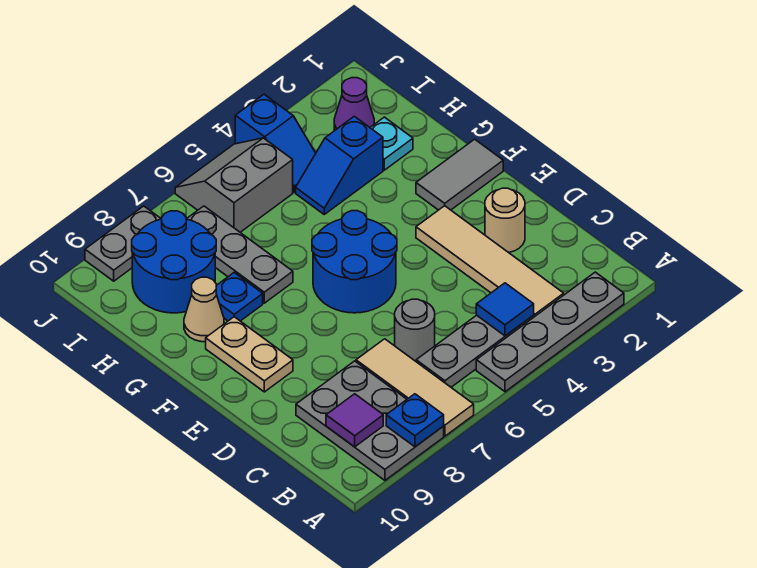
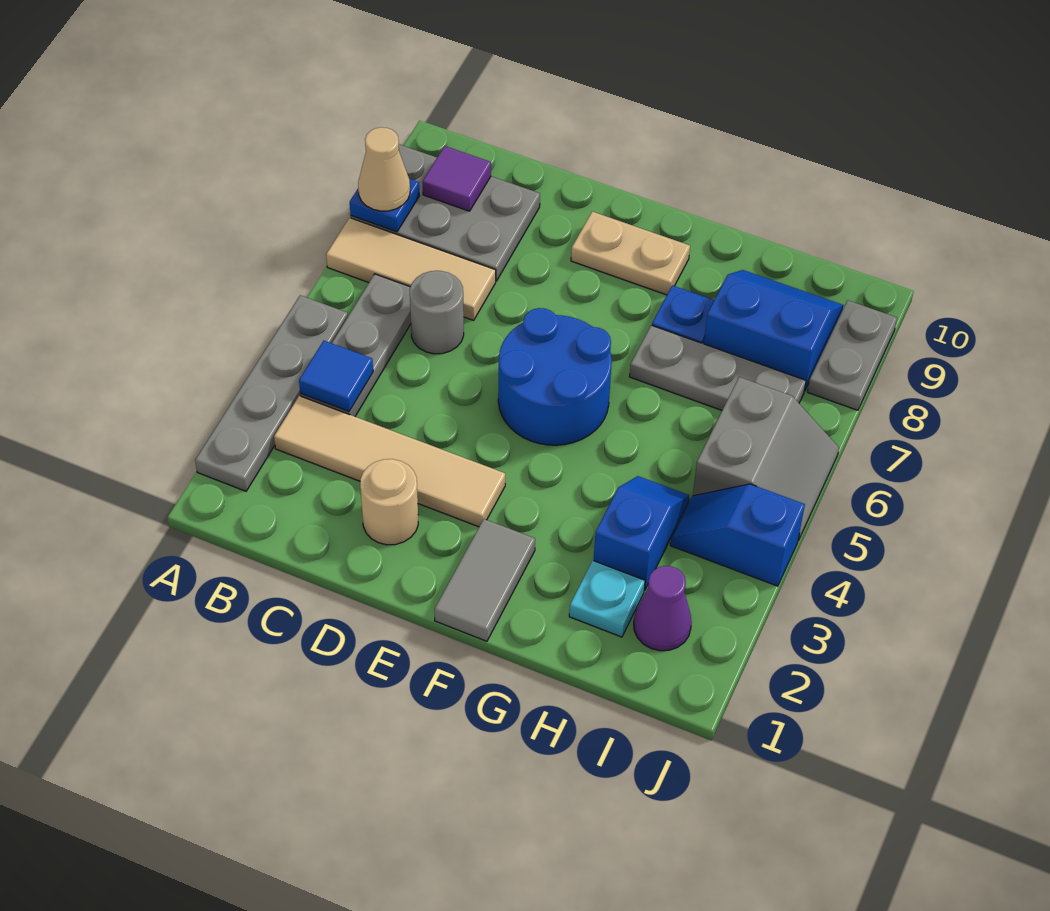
tan 1x1 cone [184,277,224,342] -> tan 1x1 cone moved to [358,127,410,211]
blue 2x2 round brick [132,211,216,313] -> blue 2x2 slope [704,270,844,391]

